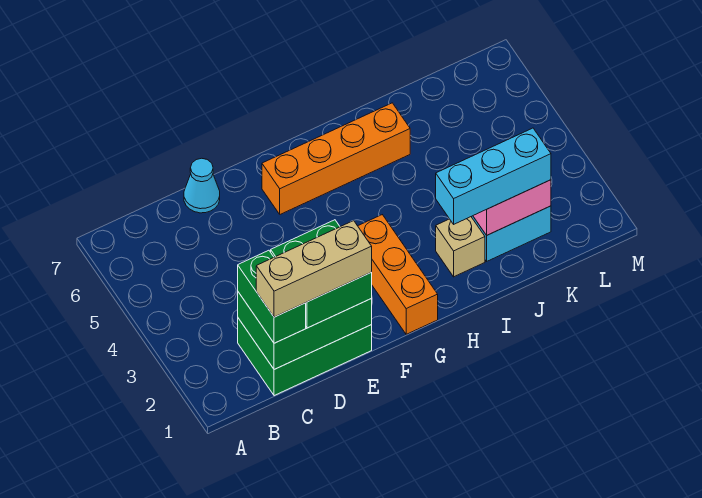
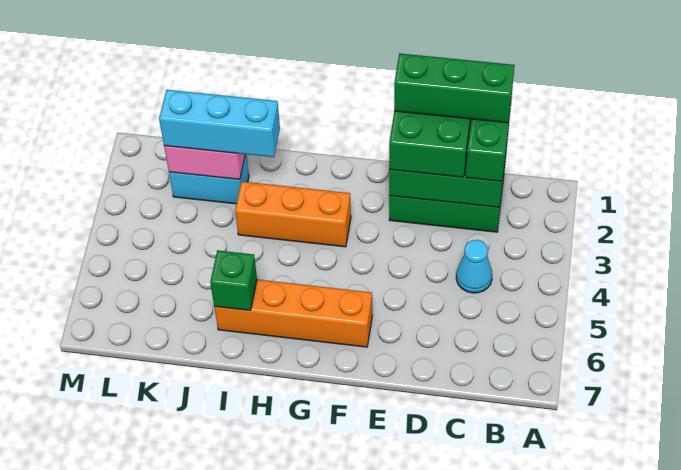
tan 1x3 brick [256,221,372,317] -> green 1x3 brick [394,53,515,123]
cyan 1x1 cone [184,158,220,213] -> cyan 1x1 cone moved to [456,240,492,293]
orange 1x3 brick [358,215,438,334] -> orange 1x3 brick turned to [235,181,351,247]
tan 1x1 brick [436,217,485,277] -> none
none -> green 1x1 brick [210,250,257,311]

